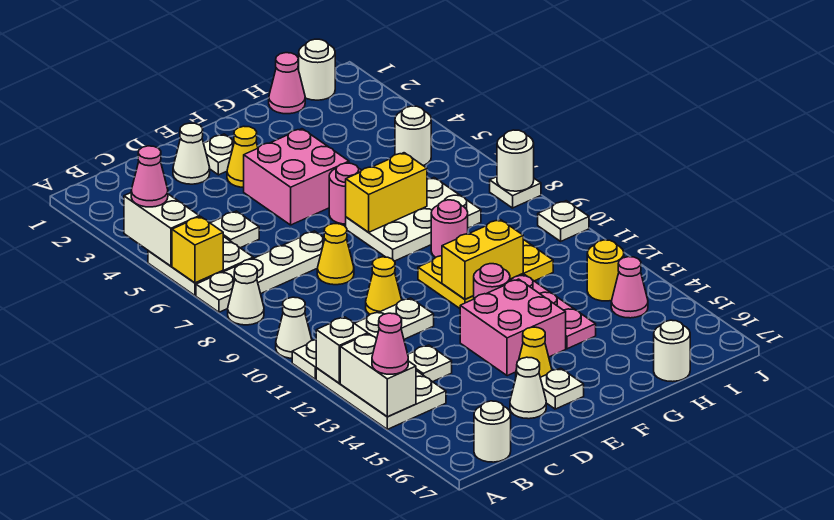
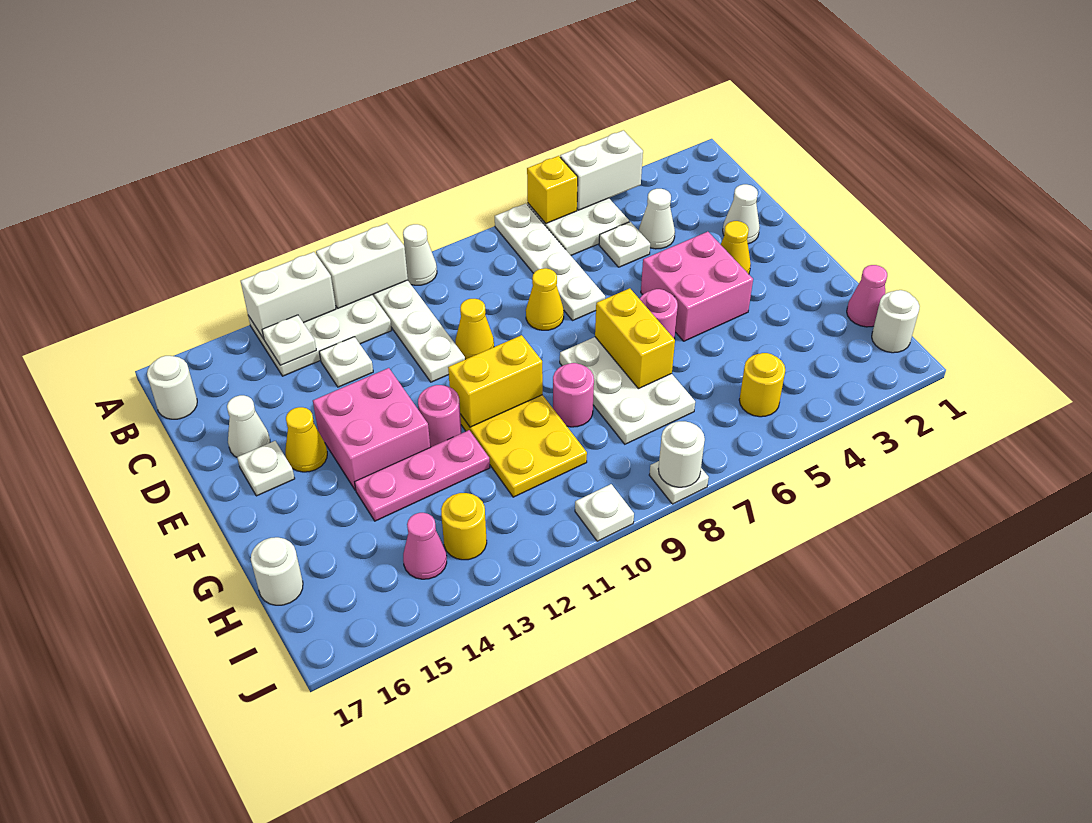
pink 1x1 cone [131,146,168,207] -> none
white 1x1 cone [228,264,264,325] -> white 1x1 cone moved to [639,189,675,249]
white 1x1 brick [316,317,368,383] -> white 1x2 brick [316,223,408,308]
pink 1x1 cone [372,313,408,374] -> none
white 1x1 plate [204,134,234,175] -> white 1x1 plate moved to [262,315,316,365]
yellow 1x2 brick [442,220,523,299] -> yellow 1x2 brick turned to [448,335,543,427]
white 1x1 round brick [395,106,431,165] -> yellow 1x1 round brick [739,353,785,417]

